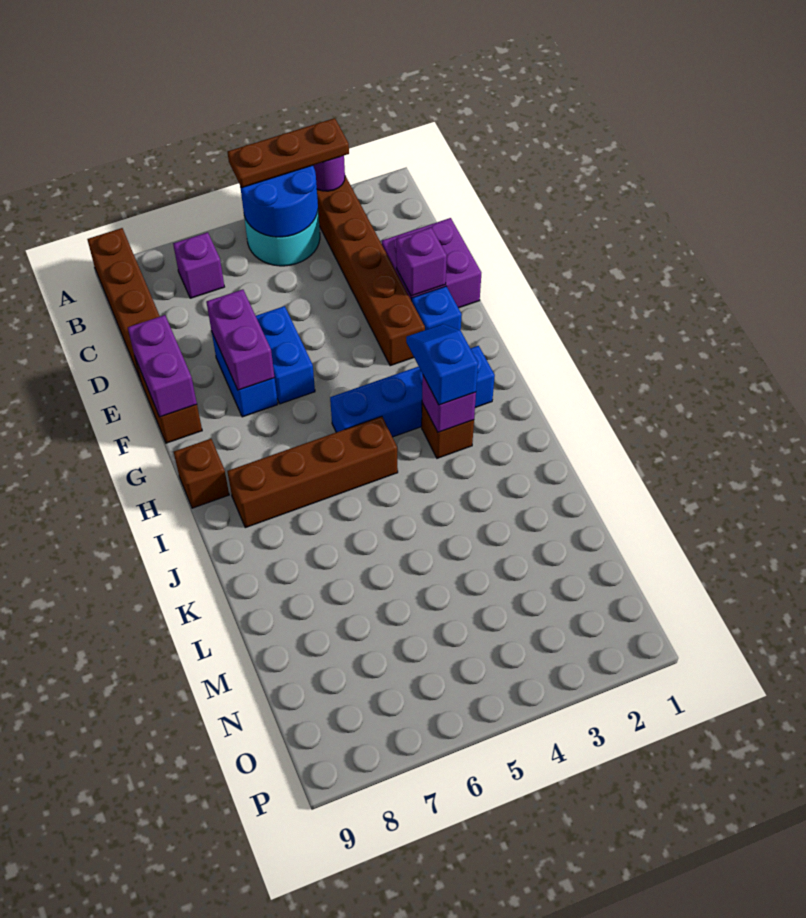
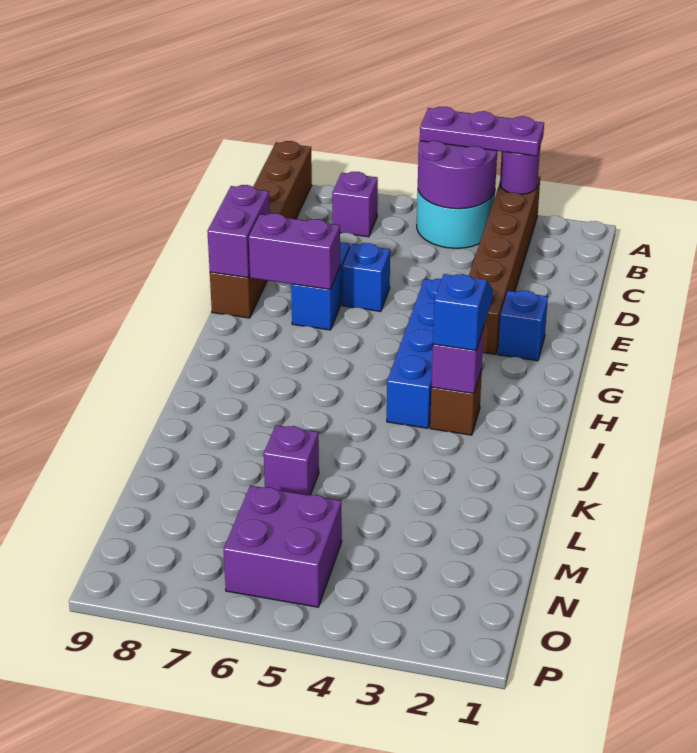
brown 1x3 plate [228,118,349,188] -> purple 1x3 plate [420,107,544,156]
blue 2x2 round brick [240,165,318,237] -> purple 2x2 round brick [418,141,497,209]
purple 2x2 brick [382,218,481,308] -> purple 2x2 brick moved to [224,486,342,607]
purple 1x1 brick [396,227,447,296] -> purple 1x1 brick moved to [264,425,319,495]
blue 1x2 brick [256,306,315,404] -> blue 1x1 brick [342,243,390,311]
purple 1x2 brick [207,289,274,390] -> purple 1x2 brick turned to [249,213,340,289]
blue 1x4 brick [330,346,495,437] -> blue 1x4 brick turned to [387,279,442,428]
brown 1x1 brick [174,439,229,508] -> none
brown 1x4 brick [227,417,398,528] -> none

